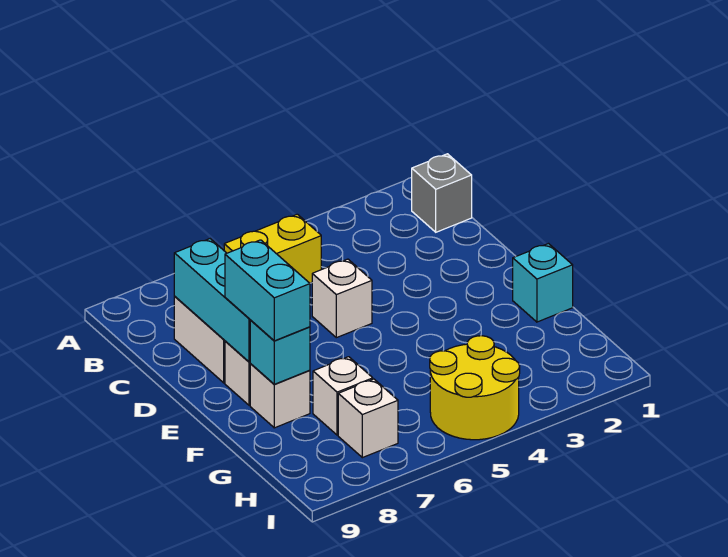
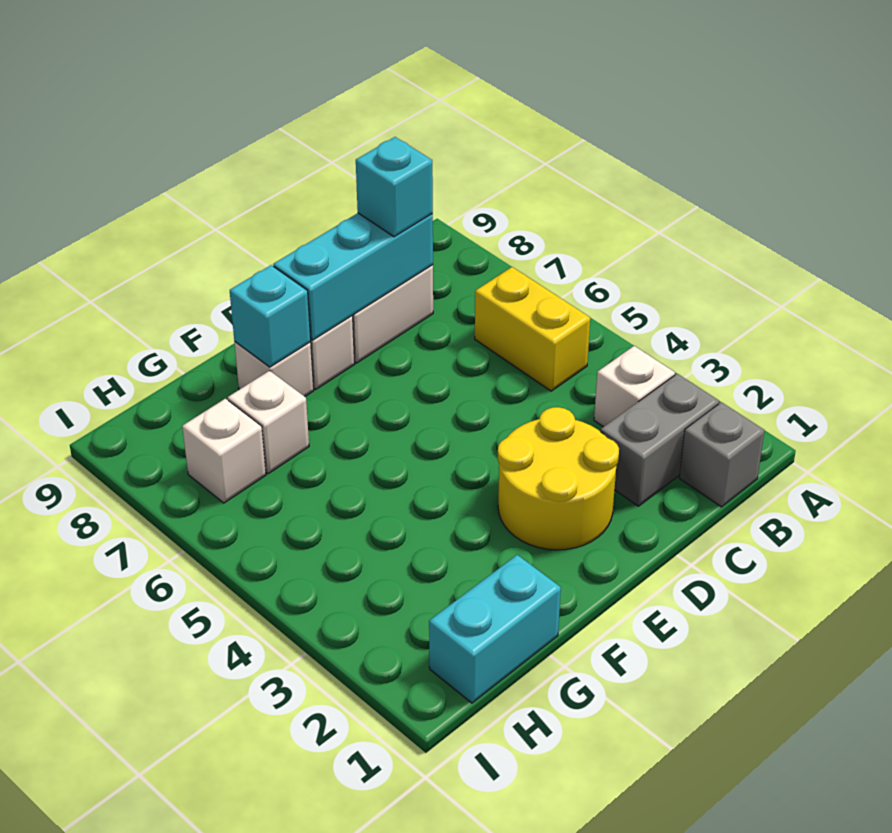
none -> grey 1x2 brick [601,374,719,506]
white 1x1 brick [312,259,372,338] -> white 1x1 brick moved to [594,346,675,427]
cyan 1x2 brick [225,240,310,341] -> cyan 1x2 brick moved to [429,555,561,703]
cyan 1x1 brick [513,244,573,322] -> cyan 1x1 brick moved to [356,137,433,237]
yellow 2x2 round brick [430,336,520,440] -> yellow 2x2 round brick moved to [498,407,619,550]

